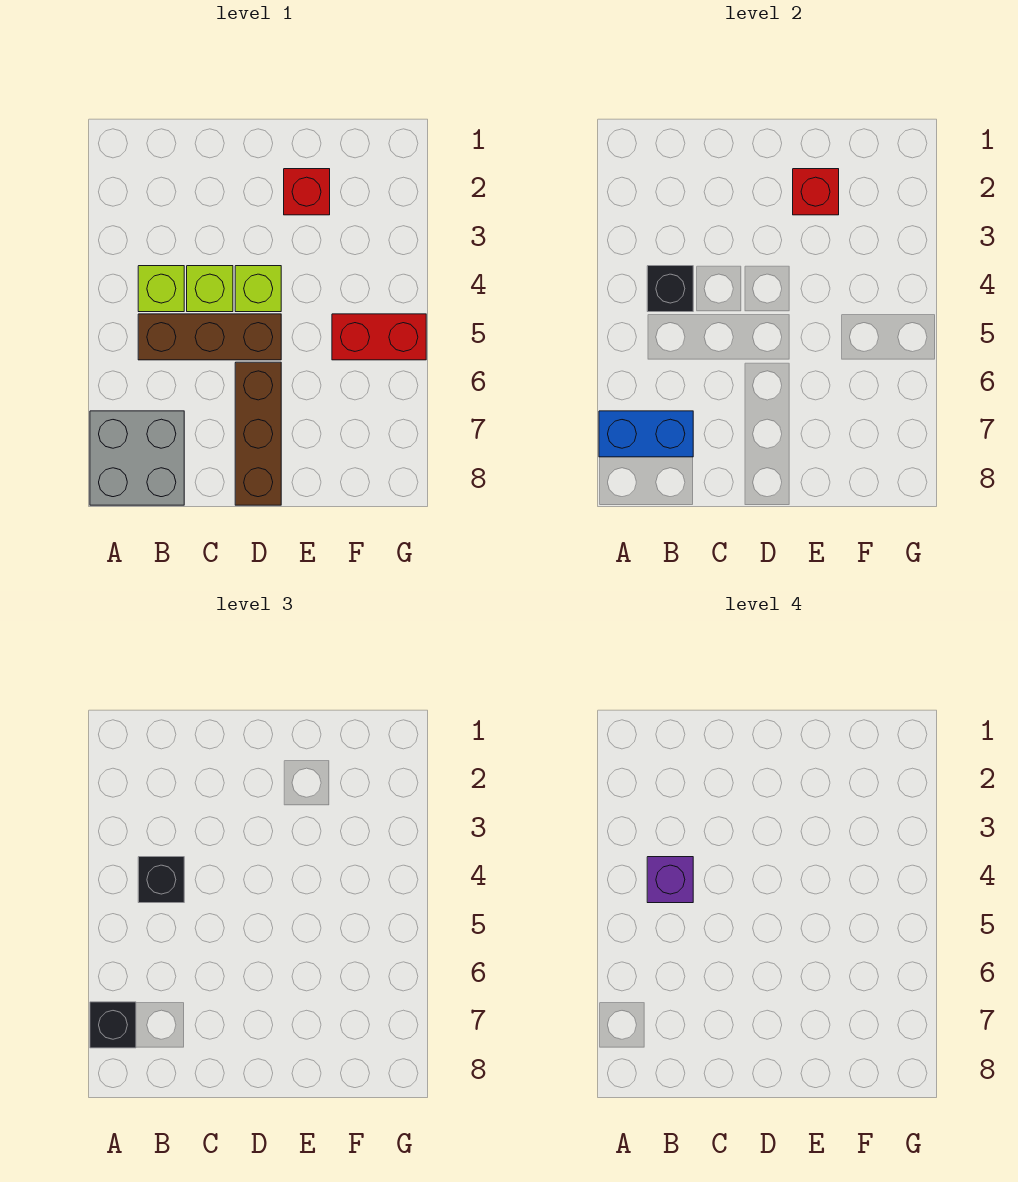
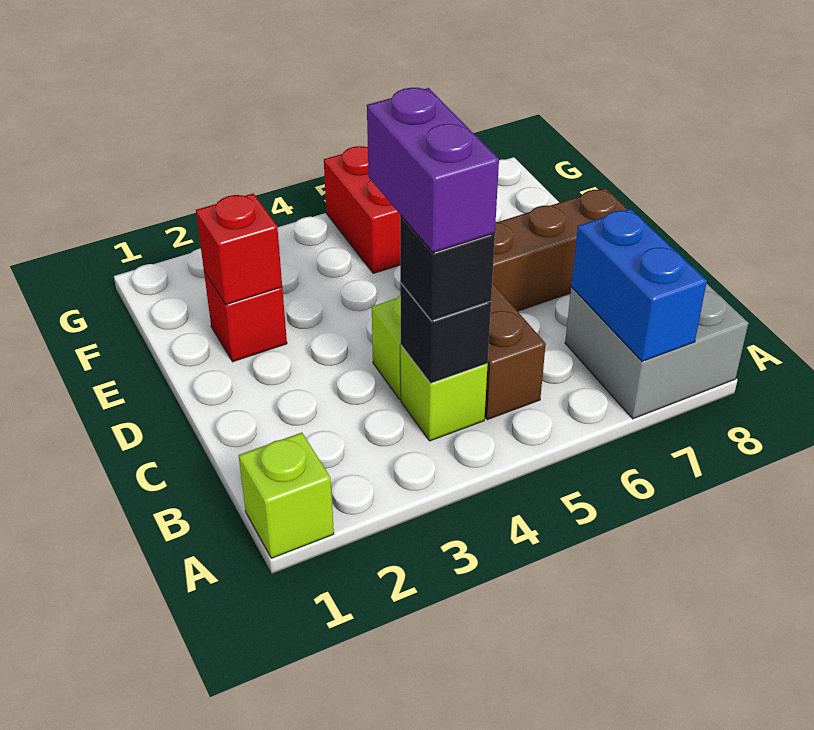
black 1x1 brick [90,1002,136,1048] -> none
purple 1x1 brick [647,857,693,903] -> purple 1x2 brick [367,88,499,252]
lime 1x1 brick [235,266,281,312] -> lime 1x1 brick moved to [239,433,334,558]

